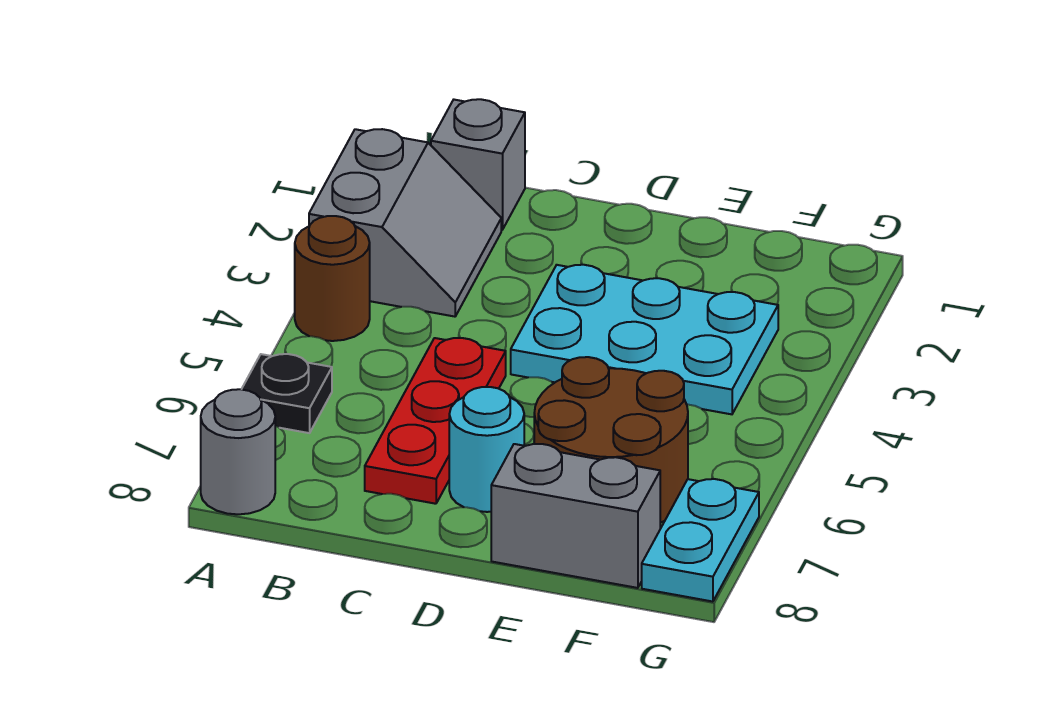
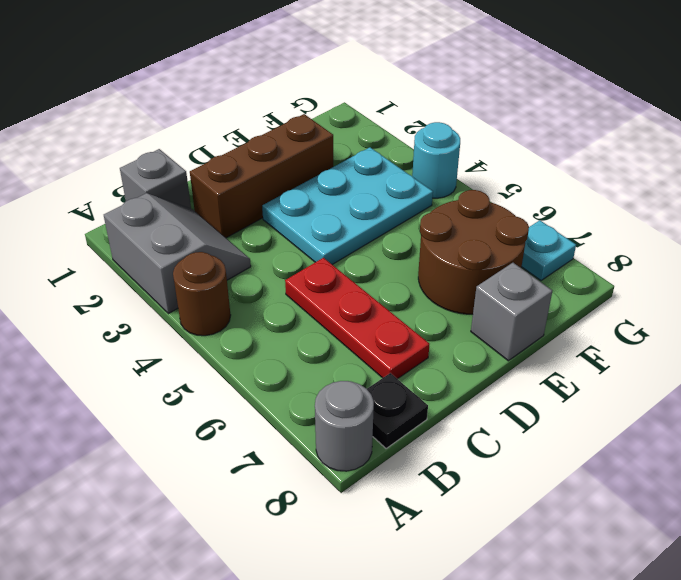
black 1x1 plate [242,354,332,433] -> black 1x1 plate moved to [367,373,428,448]
none -> brown 1x3 brick [190,114,333,238]
cyan 1x1 round brick [449,387,524,512] -> cyan 1x1 round brick moved to [412,122,460,198]
grey 1x2 brick [491,444,660,588] -> grey 1x1 brick [471,263,552,361]
cyan 1x2 plate [642,479,759,602] -> cyan 1x1 plate [522,220,576,281]

